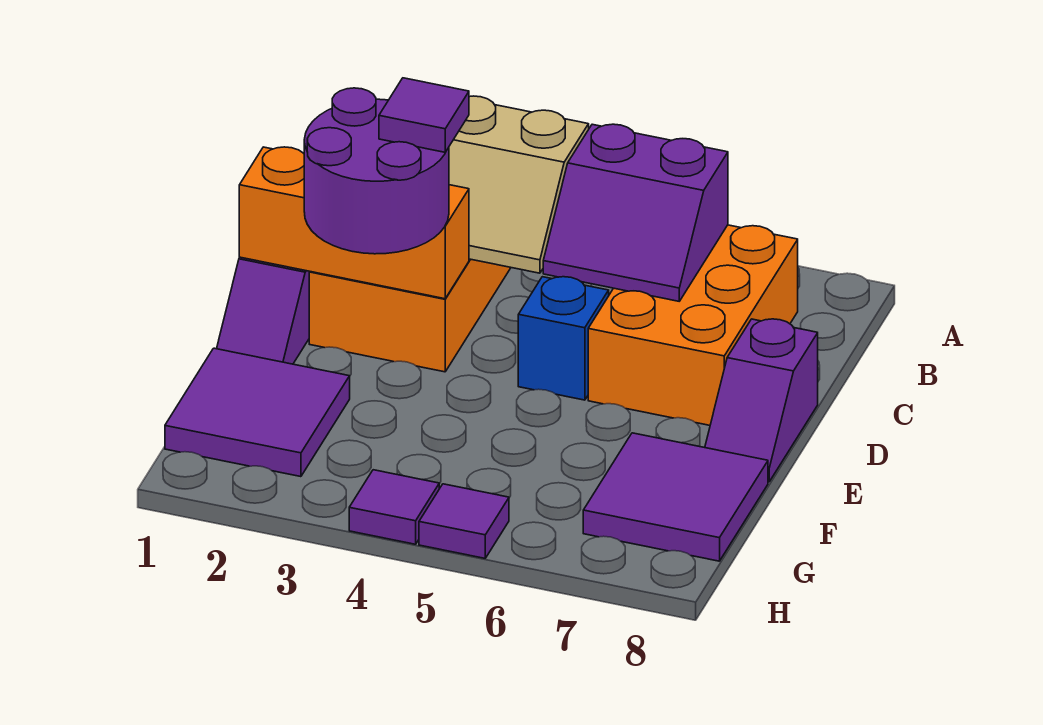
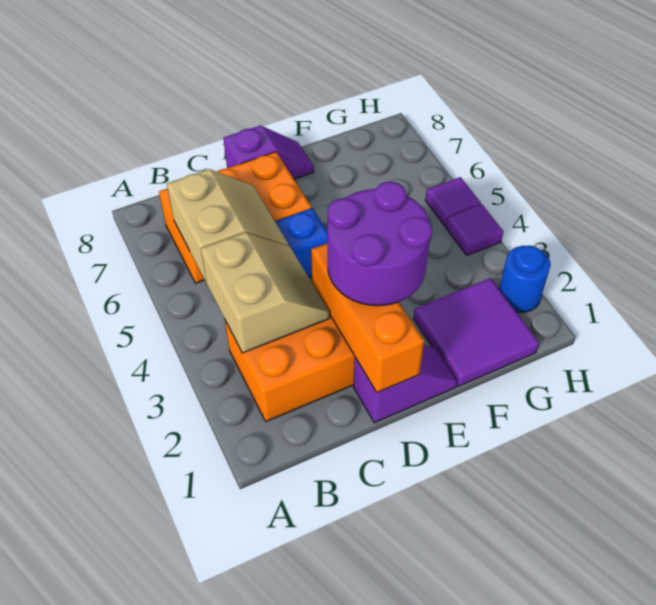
purple 2x2 slope [543,124,728,301] -> tan 2x2 slope [167,169,289,281]
purple 1x1 tile [379,78,469,152] -> none
purple 2x2 tile [583,433,768,561] -> none
none -> blue 1x1 round brick [499,246,551,312]

